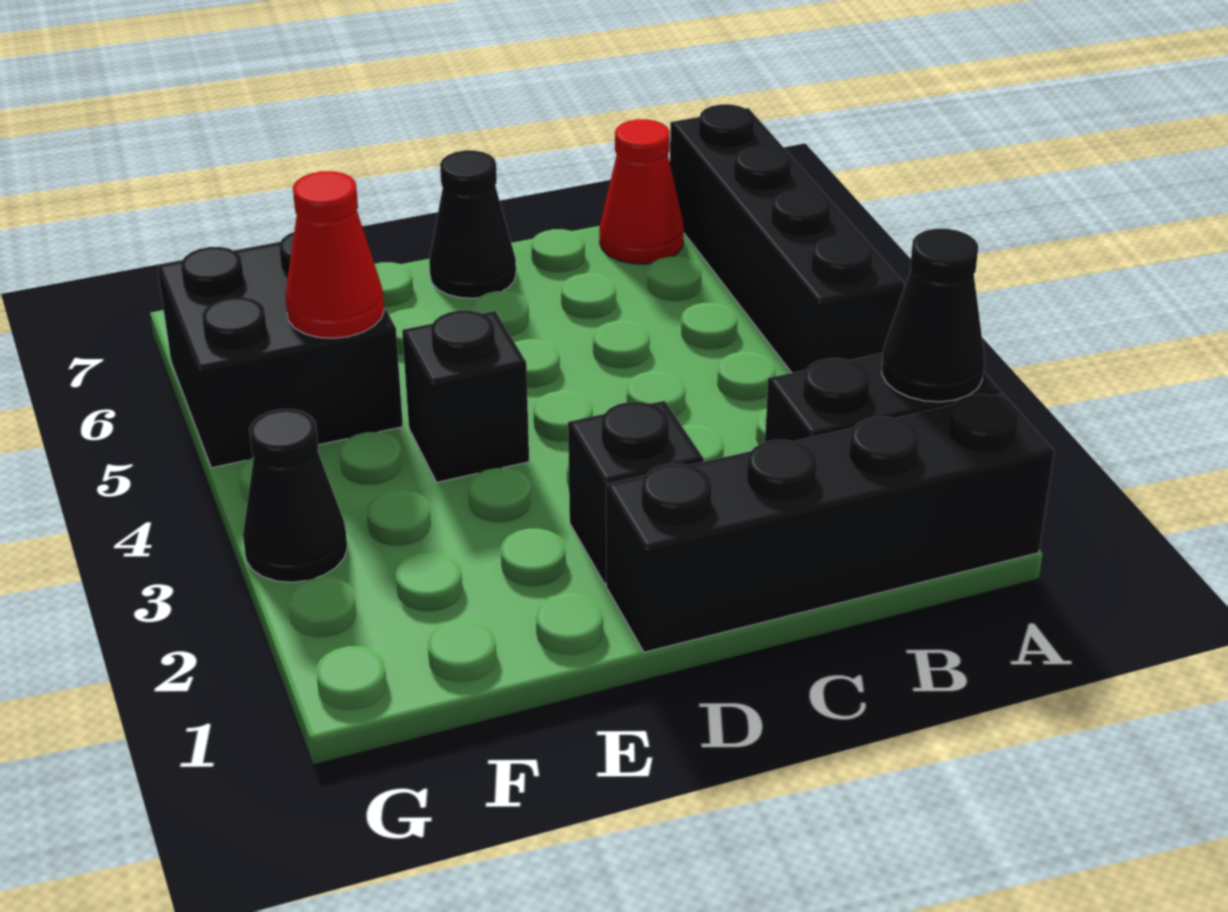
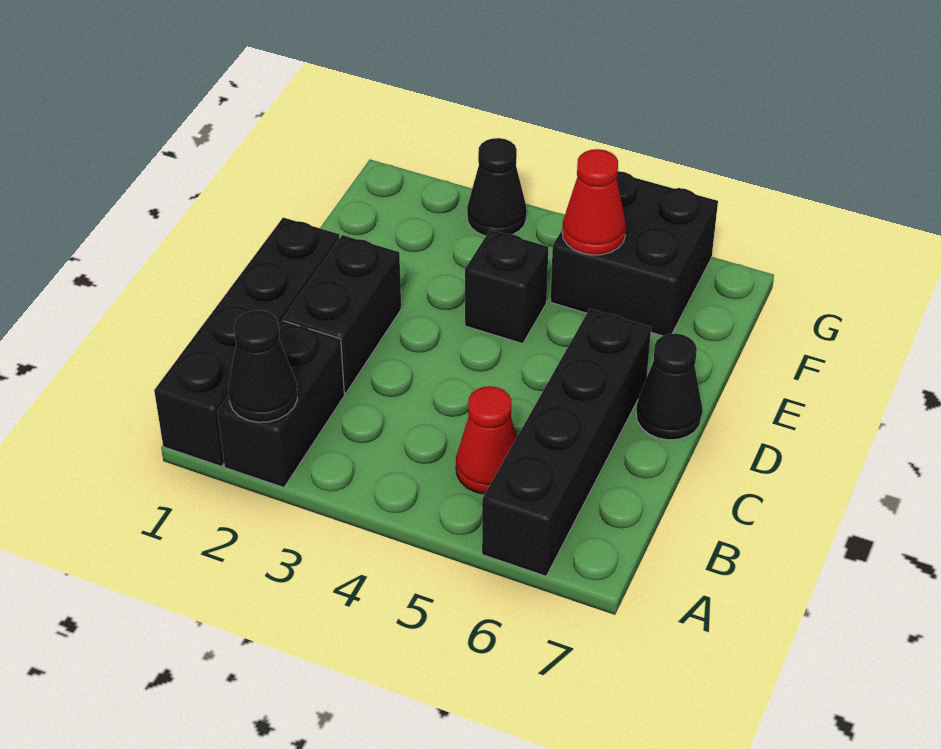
black 1x4 brick [670,104,905,373] -> black 1x4 brick turned to [482,309,651,576]
red 1x1 cone [599,119,684,264] -> red 1x1 cone moved to [456,386,517,494]
black 1x1 brick [568,401,704,584] -> black 1x2 brick [283,235,401,393]

